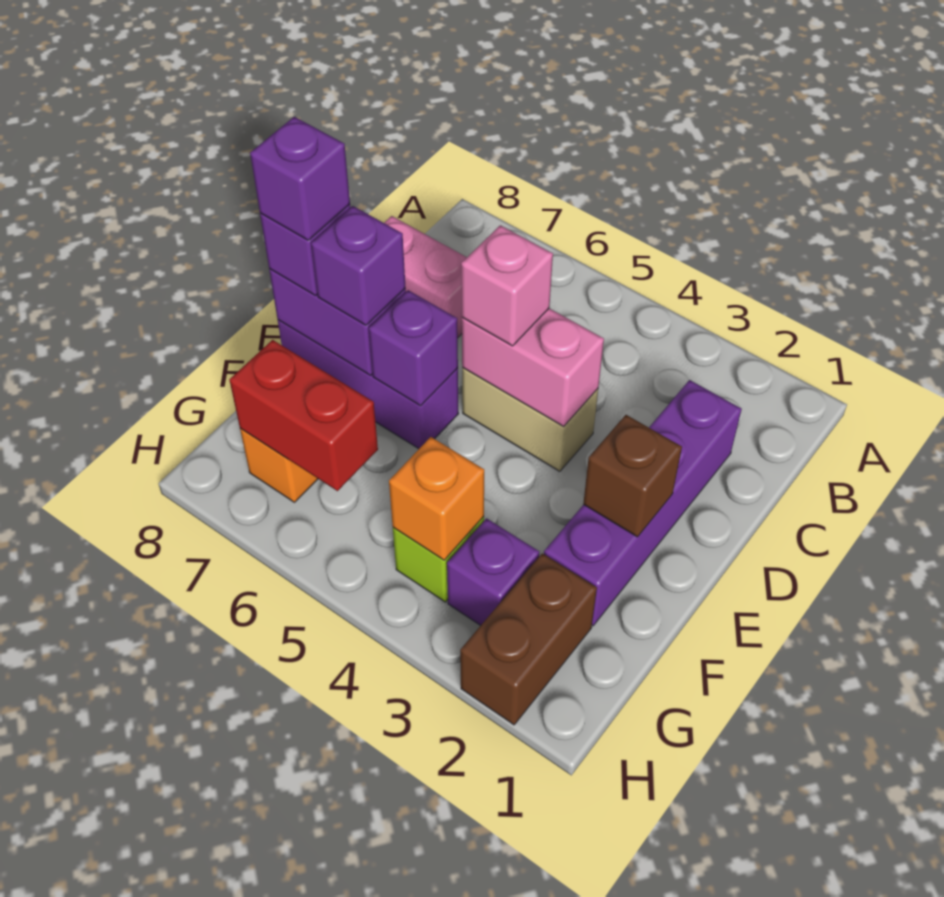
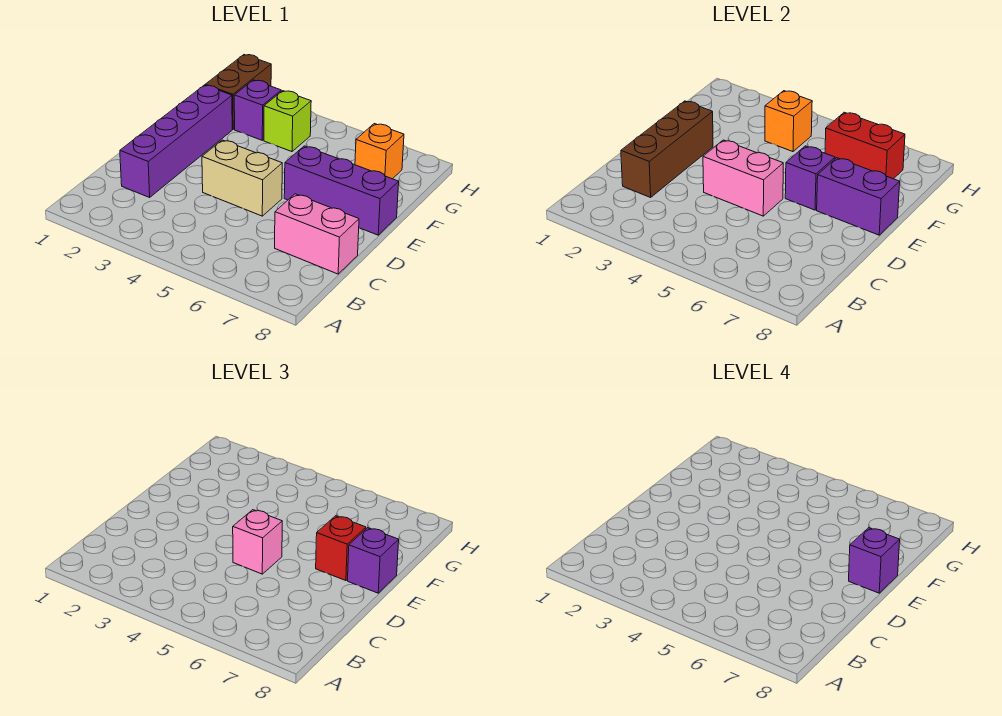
brown 1x1 brick [583,415,682,537] -> brown 1x3 brick [621,101,713,197]
purple 1x1 brick [311,206,406,325] -> red 1x1 brick [316,516,366,581]

